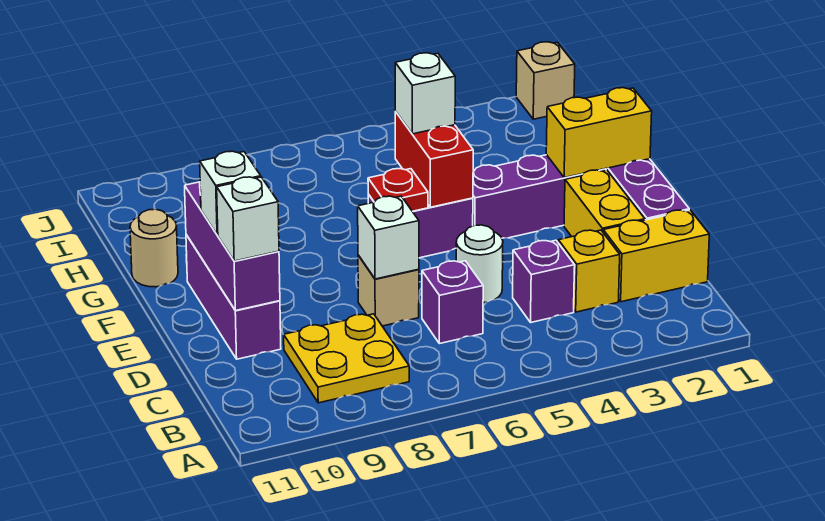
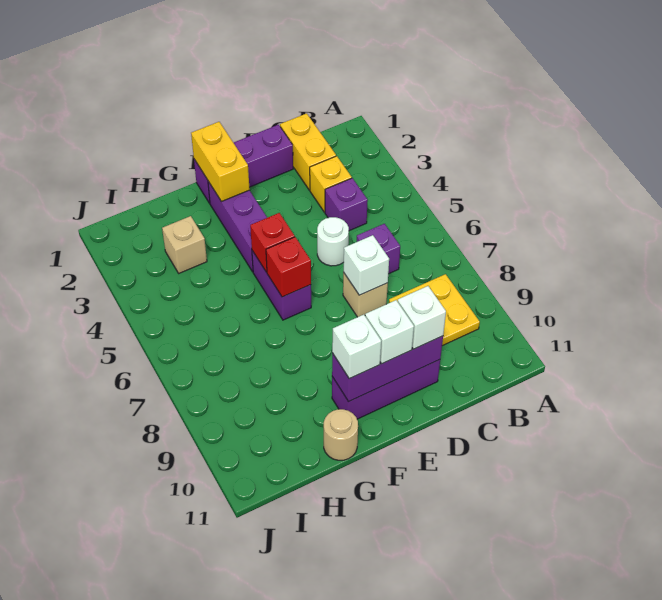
yellow 1x2 brick [564,170,645,237] -> none
red 1x2 brick [395,112,473,207] -> red 1x1 brick [250,213,295,272]
red 1x1 plate [368,169,428,211] -> red 1x1 brick [266,237,311,297]
white 1x1 brick [395,53,455,134] -> white 1x1 brick moved to [332,315,381,379]
tan 1x1 brick [516,42,575,119] -> tan 1x1 brick moved to [162,216,207,273]

